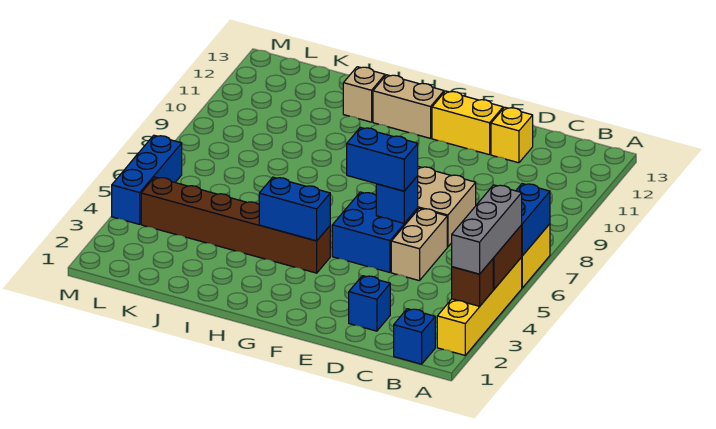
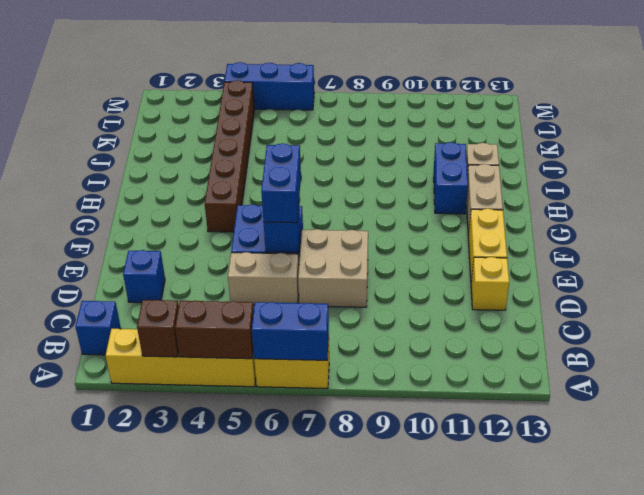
grey 1x3 brick [452,185,522,274] -> none
blue 1x2 brick [259,177,330,241] -> blue 1x2 brick moved to [434,142,468,214]

